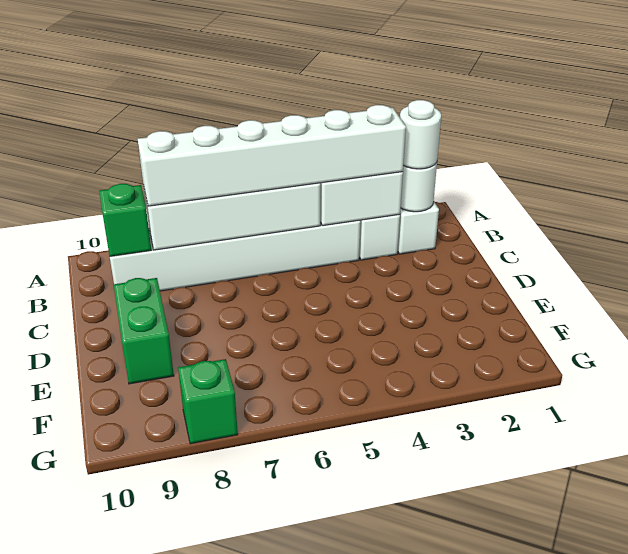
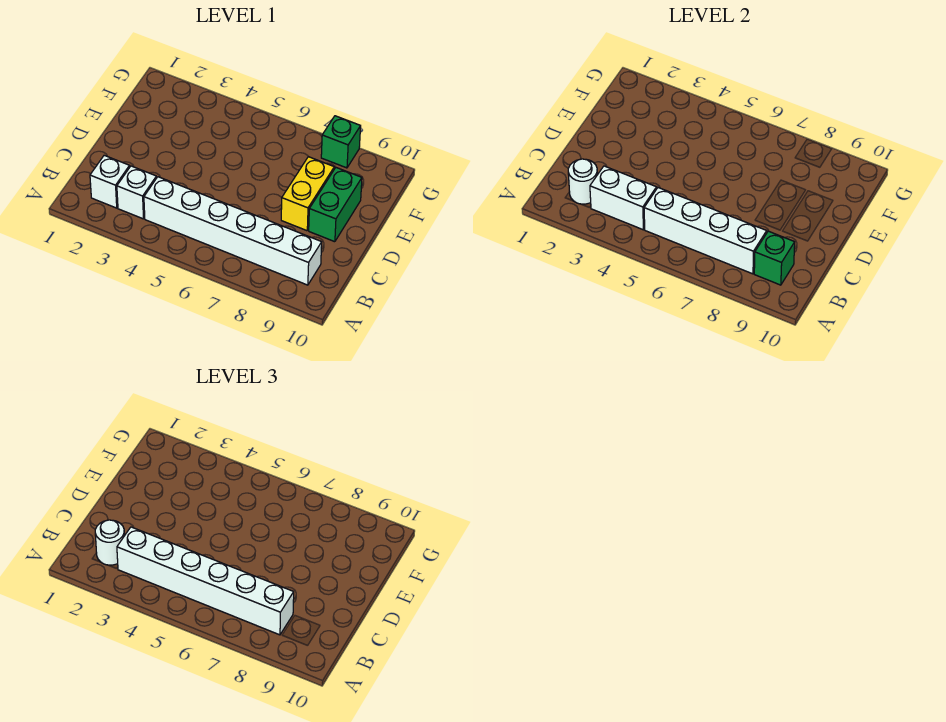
none -> yellow 1x2 brick [281,157,334,231]

